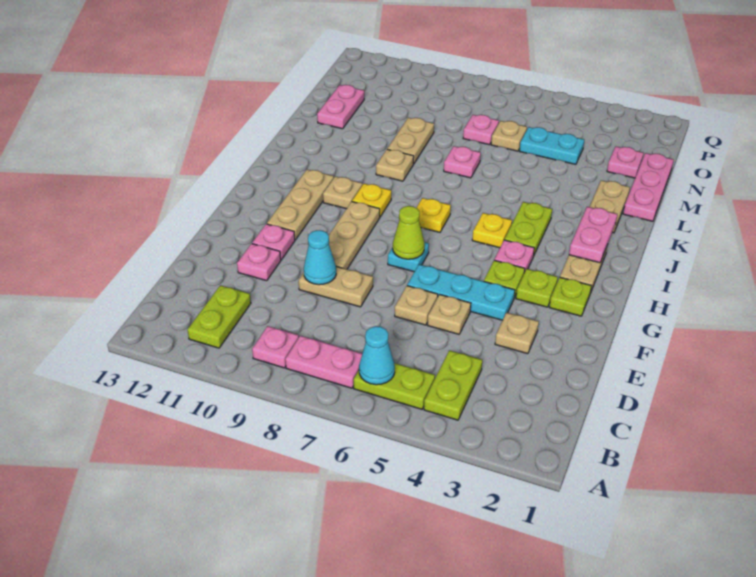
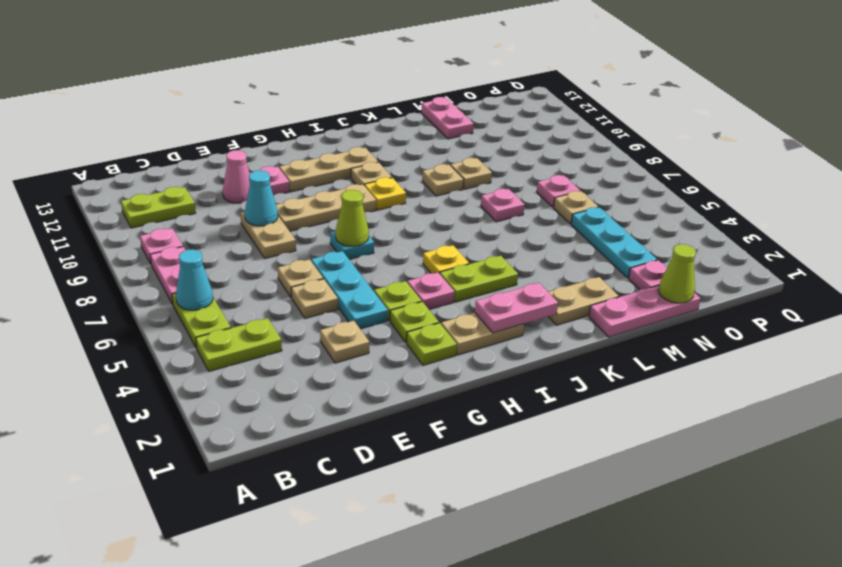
pink 1x1 plate [237,244,281,281] -> pink 1x1 cone [223,150,250,203]
yellow 1x1 plate [416,198,451,232] -> none
tan 1x2 plate [387,118,434,164] -> tan 1x1 plate [451,158,492,189]
pink 1x2 plate [317,85,364,129] -> pink 1x2 plate turned to [422,97,474,139]
none -> lime 1x1 cone [659,244,696,303]
cyan 1x2 plate [520,127,584,164] -> cyan 1x3 plate [571,207,657,278]

